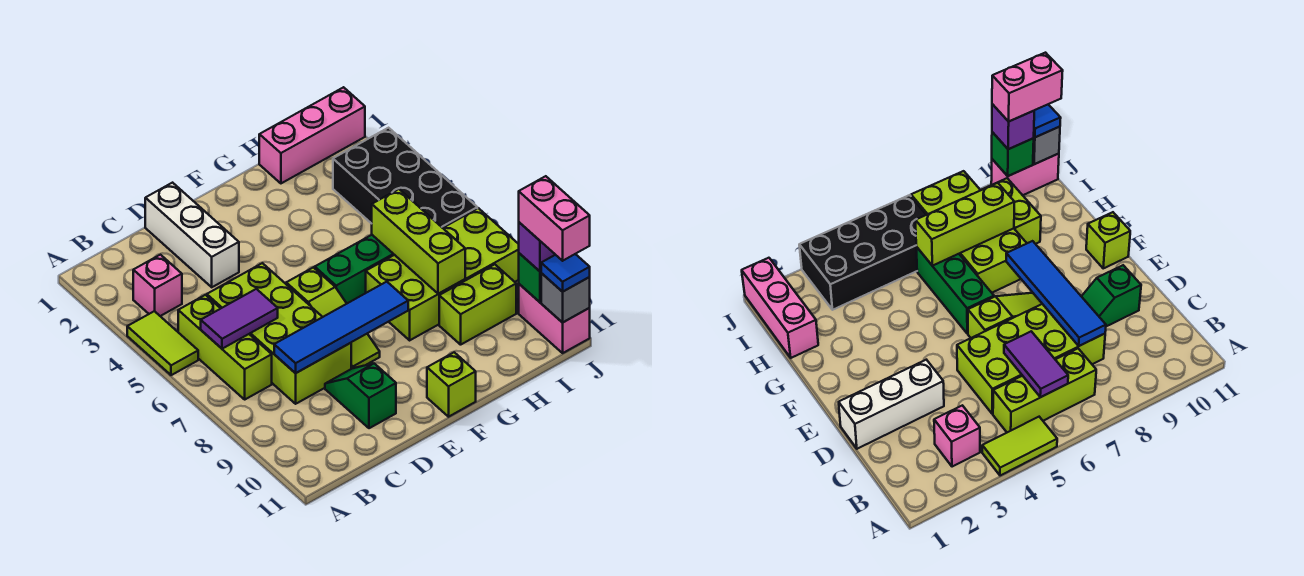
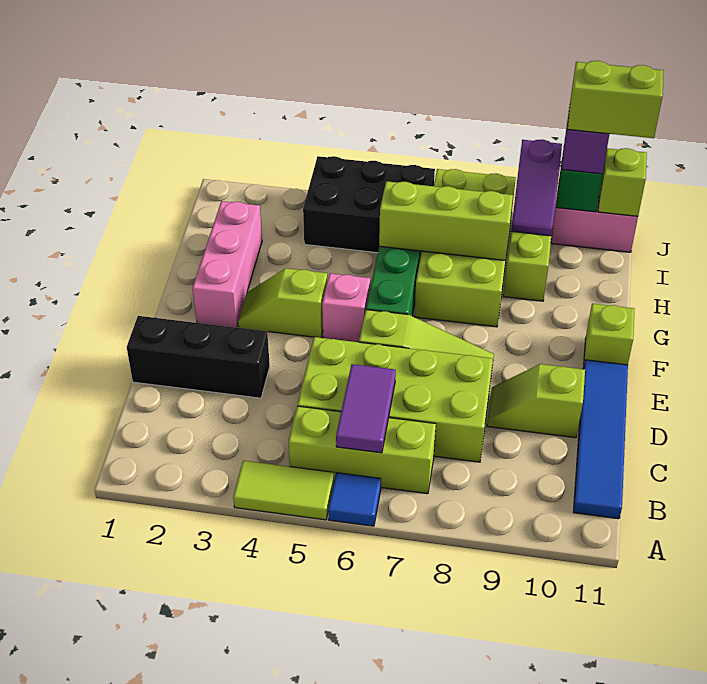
pink 1x1 brick [133,255,182,316] -> pink 1x1 brick moved to [322,273,370,342]
blue 1x4 tile [274,282,408,373] -> blue 1x4 tile moved to [573,360,628,519]
white 1x3 brick [145,183,239,287] -> black 1x3 brick [127,316,270,398]
green 1x2 slope [325,363,396,428] -> lime 1x2 slope [487,364,585,438]
none -> lime 1x2 slope [238,268,328,338]
pink 1x3 brick [259,87,365,183] -> pink 1x3 brick moved to [193,201,262,328]
black 2x4 brick [333,128,477,228] -> black 2x3 brick [303,156,435,253]
none -> purple 1x2 slope [511,139,562,236]
pink 1x2 brick [519,176,590,261] -> lime 1x2 brick [567,61,663,138]
grey 1x1 brick [541,273,590,323] -> lime 1x1 brick [598,148,647,216]
blue 1x1 tile [541,254,590,292] -> blue 1x1 tile moved to [328,473,381,526]

